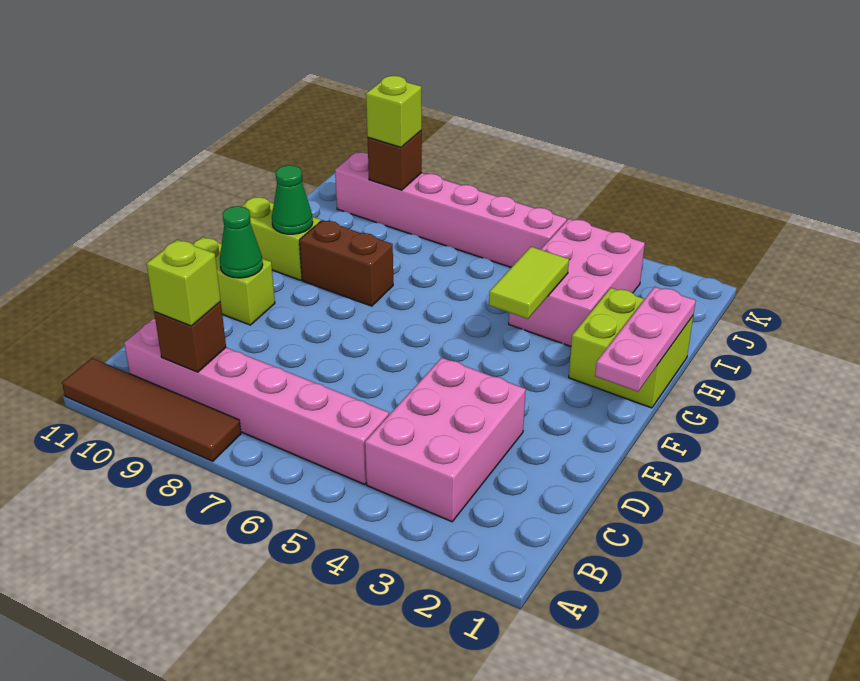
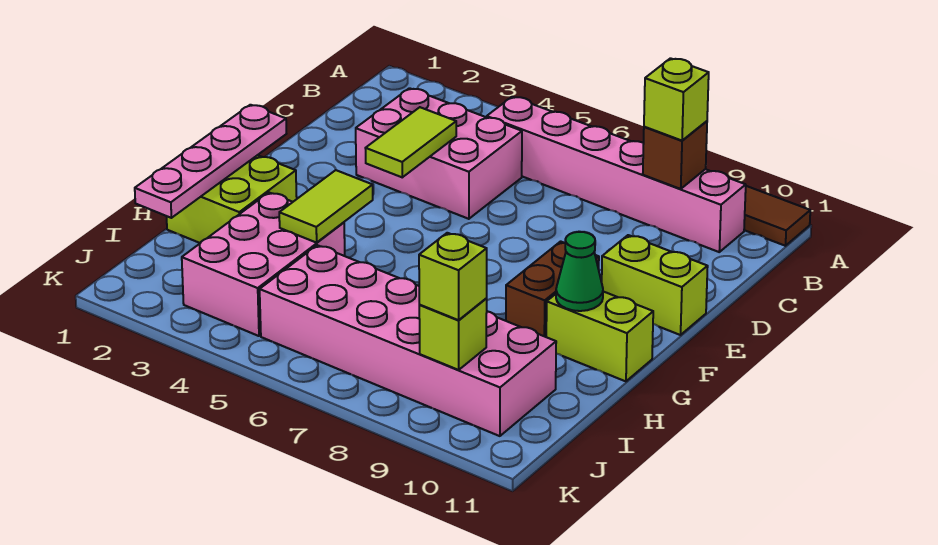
pink 2x3 brick [365,358,526,522] -> pink 2x3 brick turned to [356,88,522,219]
none -> lime 1x2 tile [365,107,456,177]
green 1x1 cone [220,206,263,278] -> none
pink 1x3 plate [595,287,696,392] -> pink 1x4 plate [135,105,286,218]
brown 1x2 brick [299,220,393,306] -> brown 1x2 brick turned to [506,241,599,337]
pink 1x6 brick [335,152,567,267] -> pink 2x6 brick [260,245,556,436]
brown 1x1 brick [368,131,422,190] -> lime 1x1 brick [419,299,487,370]

